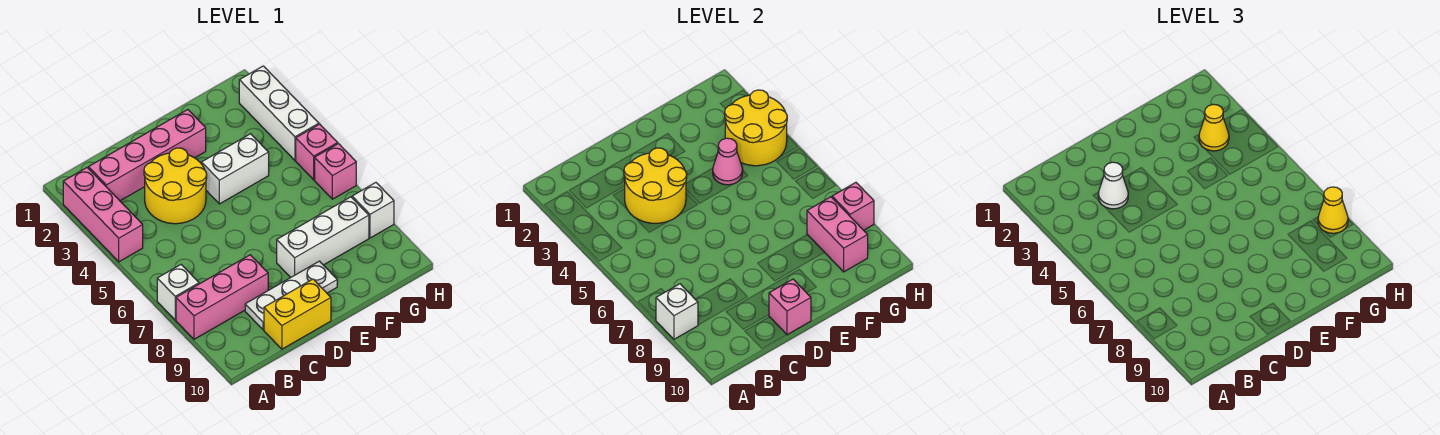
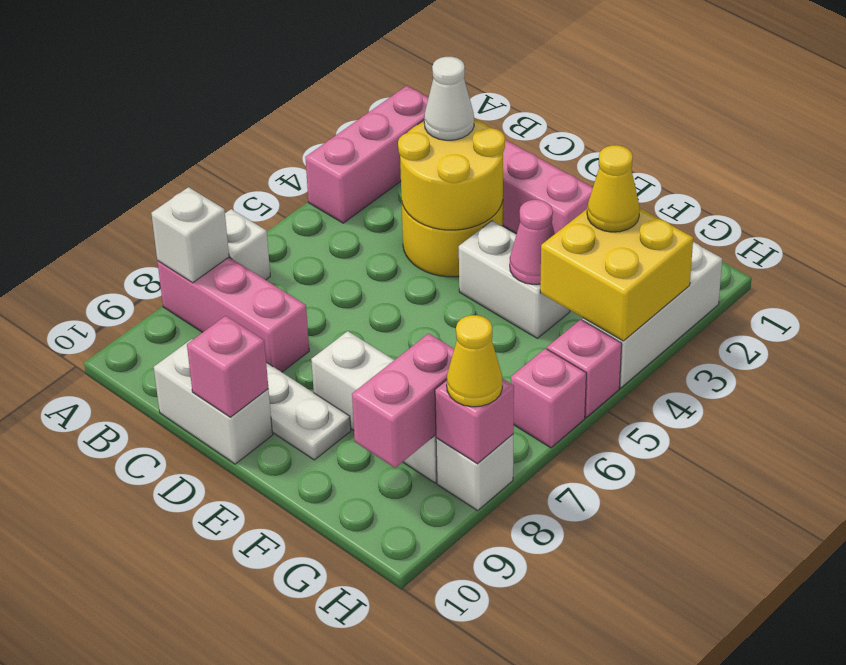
yellow 1x2 brick [264,279,331,349] -> white 1x2 brick [154,339,273,464]
yellow 2x2 round brick [725,90,787,166] -> yellow 2x2 brick [540,208,693,341]

